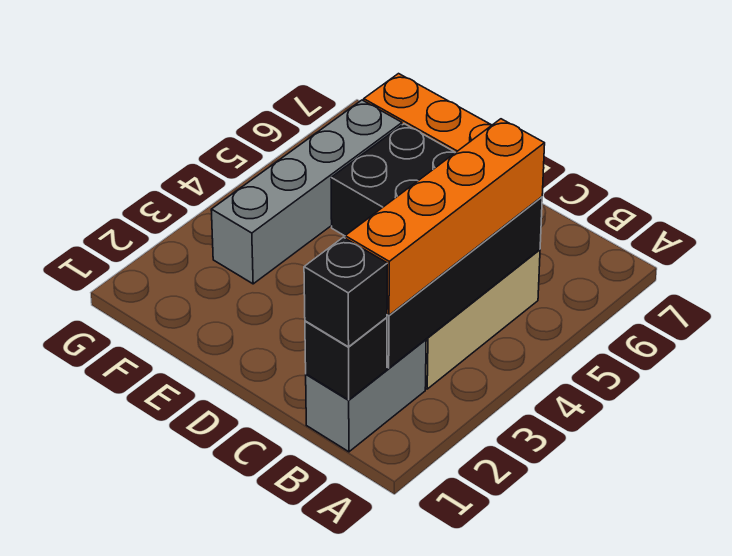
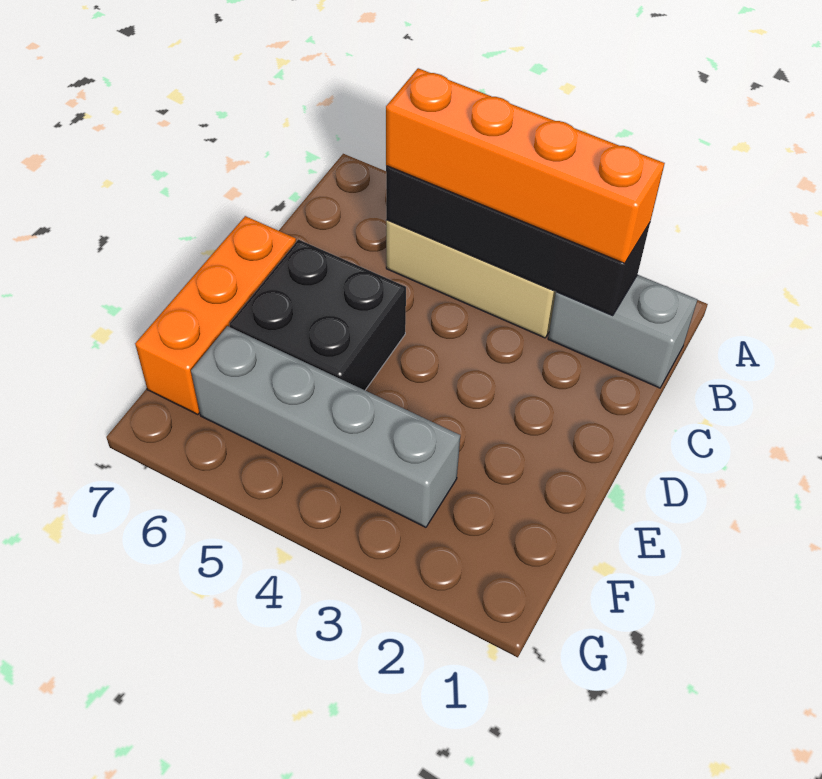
black 1x1 brick [305,318,387,400] -> none
black 1x1 brick [304,237,387,347] -> none

